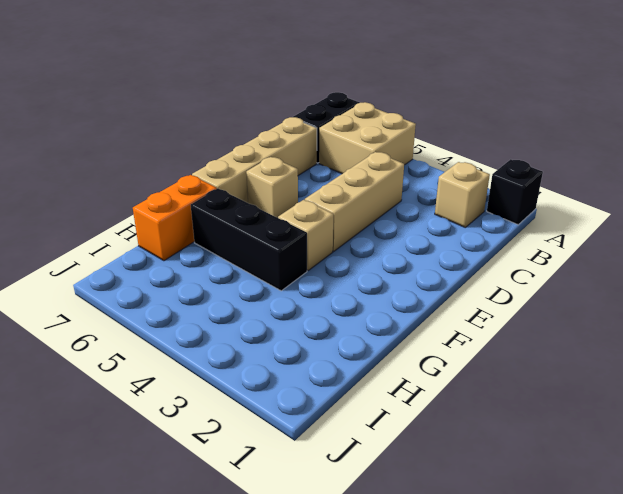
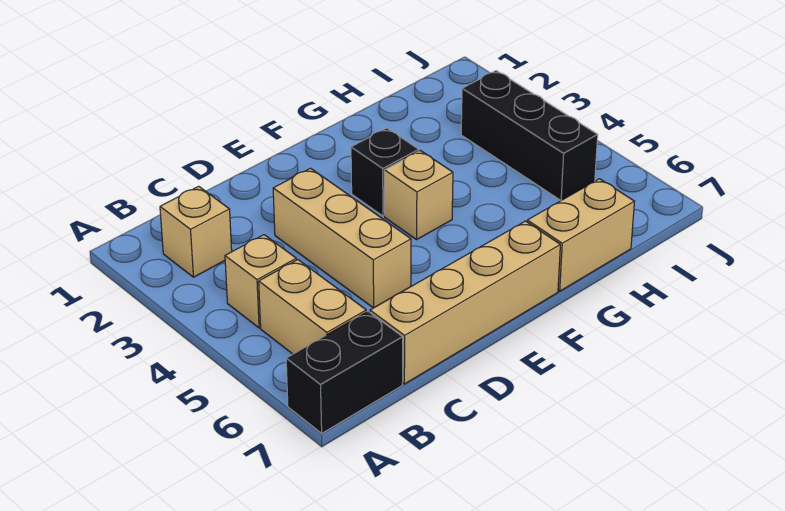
black 1x1 brick [487,159,543,225] -> black 1x1 brick moved to [351,128,419,216]
tan 2x2 brick [319,102,416,174] -> tan 1x2 brick [259,260,366,354]
tan 1x3 brick [305,152,404,251] -> tan 1x3 brick turned to [273,168,411,308]
tan 1x1 brick [246,157,298,218] -> tan 1x1 brick moved to [225,235,296,328]
black 1x3 brick [191,188,307,291] -> black 1x3 brick moved to [461,71,598,200]
orange 1x2 brick [133,175,217,261] -> tan 1x2 brick [527,179,634,291]

